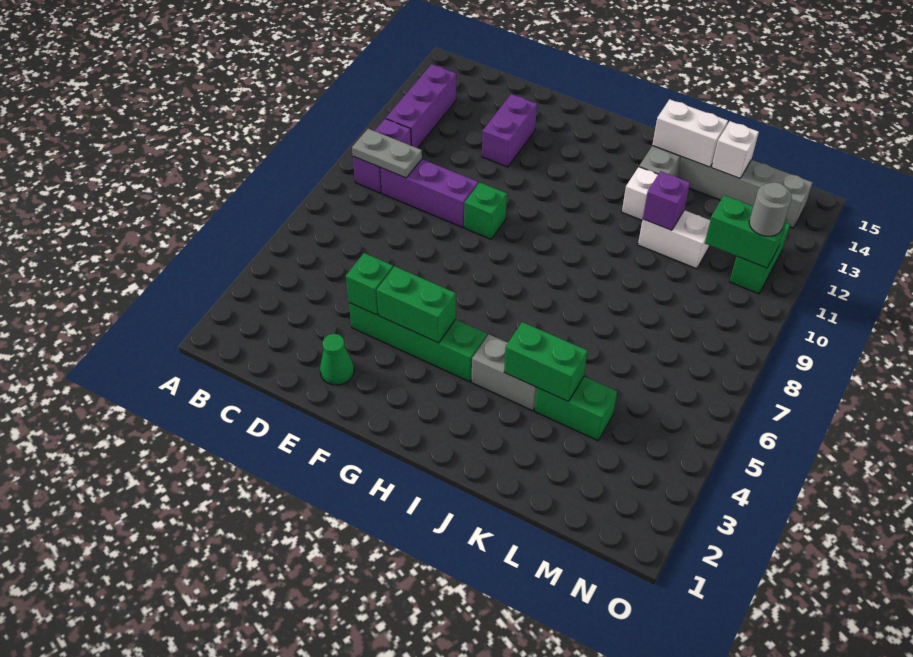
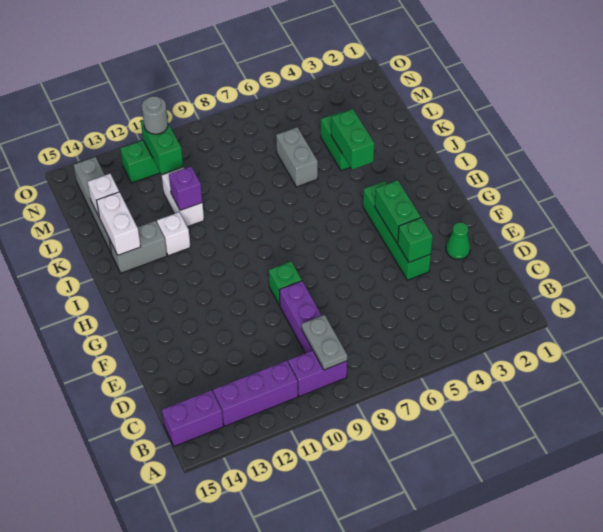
purple 1x2 brick [482,94,537,167] -> purple 1x2 brick moved to [162,390,223,446]
grey 1x2 brick [472,334,537,411] -> grey 1x2 brick moved to [276,127,318,187]

